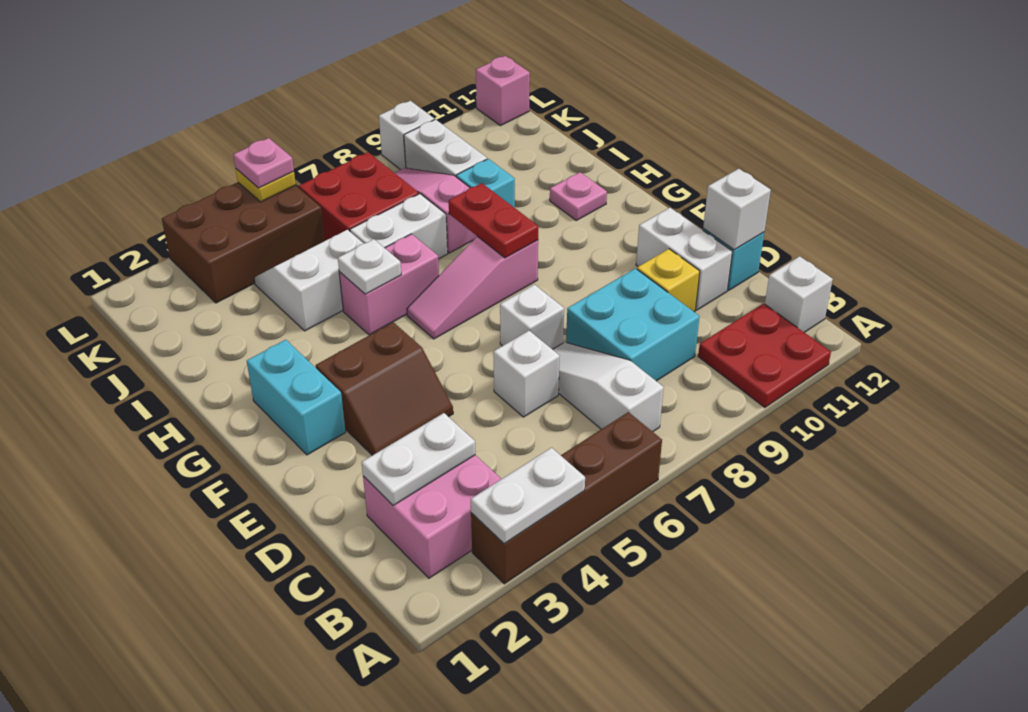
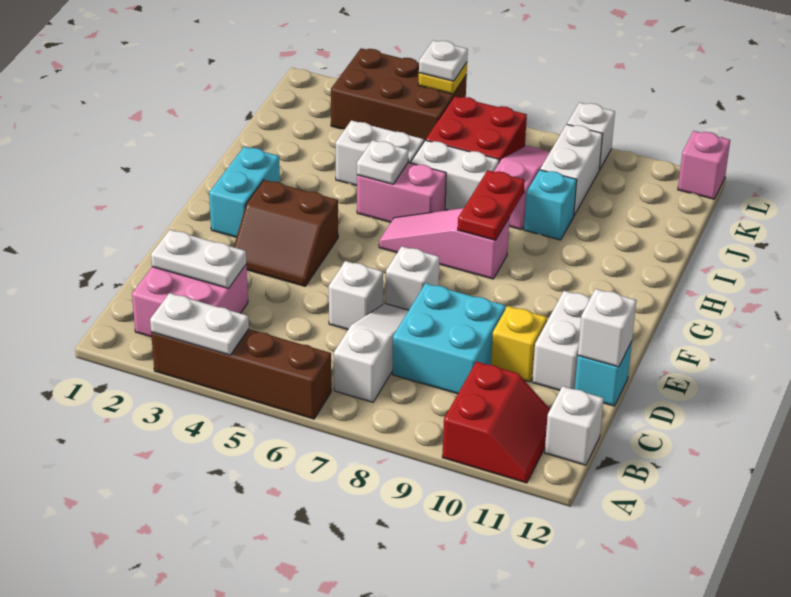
red 2x2 plate [698,304,831,407] -> red 2x2 slope [442,362,550,483]
pink 1x1 plate [550,172,607,220] -> none
pink 1x1 plate [233,138,294,188] -> white 1x1 plate [419,40,468,81]

